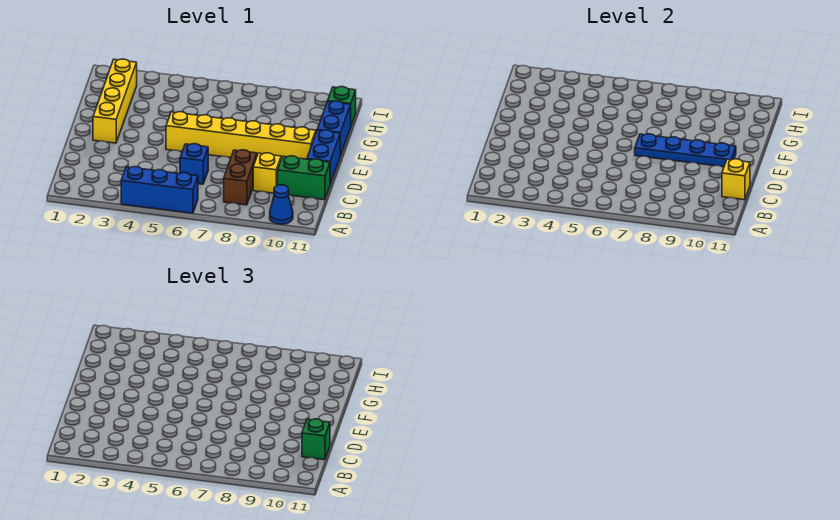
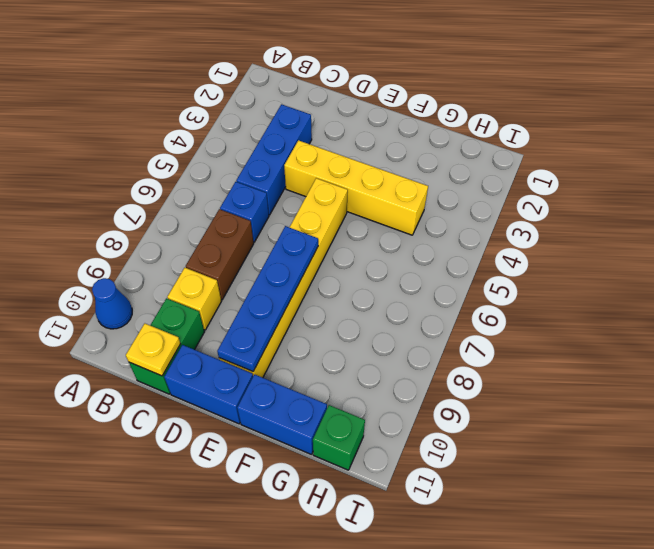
blue 1x3 brick [121,167,198,213] -> blue 1x3 brick moved to [236,104,312,215]
brown 1x2 brick [224,150,257,205] -> brown 1x2 brick turned to [186,209,254,300]
yellow 1x1 brick [722,159,750,200] -> yellow 1x1 plate [126,324,181,376]
green 1x1 brick [302,419,330,460] -> none
yellow 1x4 brick [93,59,137,143] -> yellow 1x4 brick moved to [284,140,428,235]

